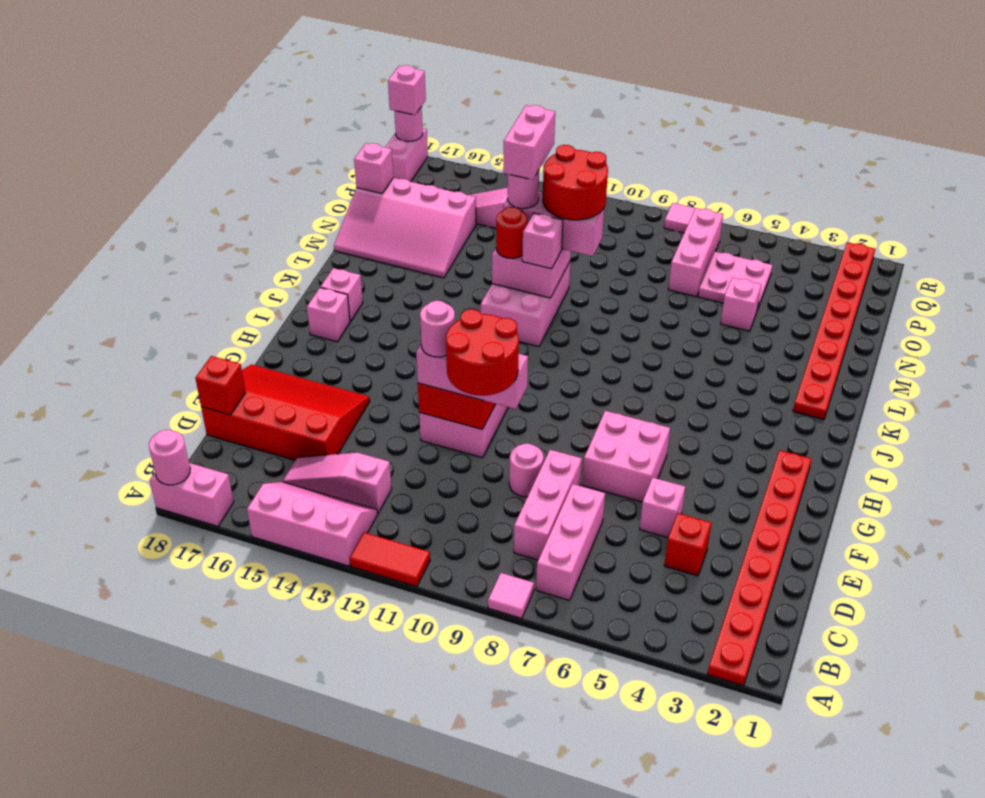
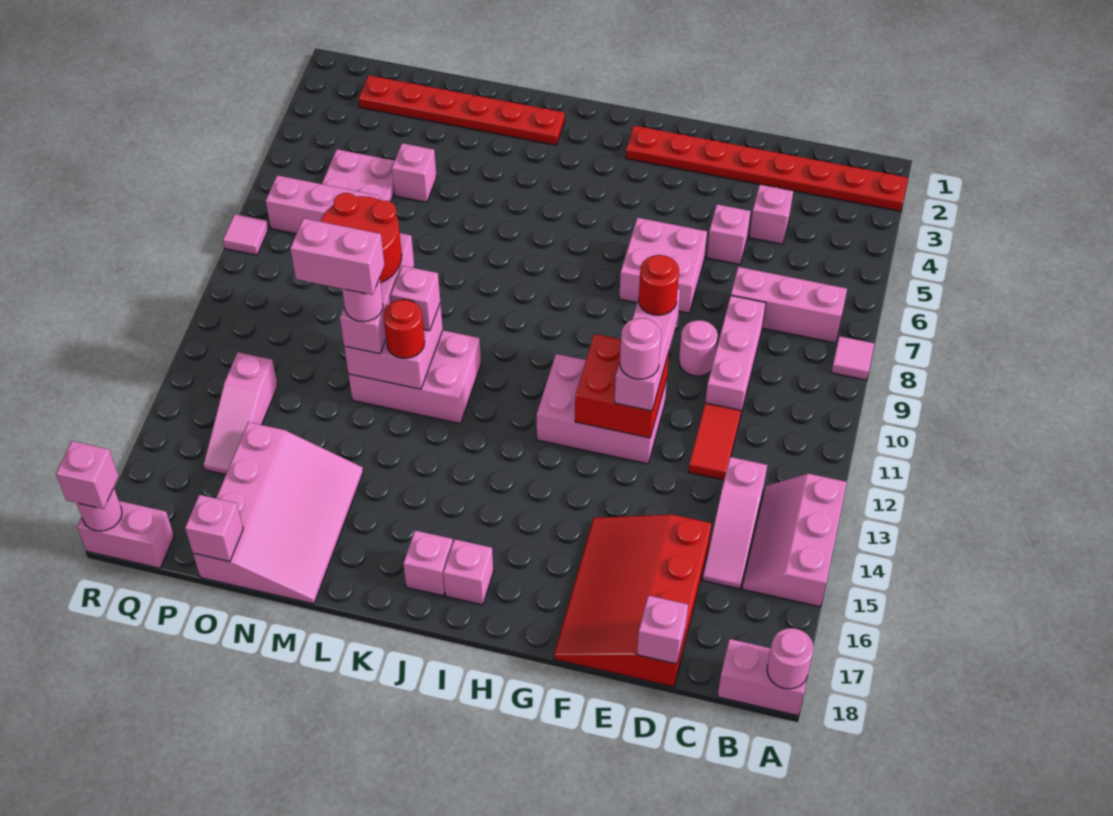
red 1x2 tile [350,532,430,587] -> red 1x2 tile moved to [689,403,741,480]
pink 1x2 brick [150,463,234,526] -> pink 1x2 brick turned to [718,639,807,715]
pink 1x3 brick [514,450,582,560] -> pink 1x3 brick turned to [705,296,766,413]
red 1x1 brick [664,513,711,576] -> pink 1x1 brick [749,184,793,244]
red 1x1 brick [195,356,246,415] -> pink 1x1 brick [637,595,688,664]
red 2x2 round brick [446,309,519,396] -> red 1x1 round brick [639,255,679,315]
red 1x8 plate [793,242,875,419] -> red 1x6 plate [359,75,565,145]

